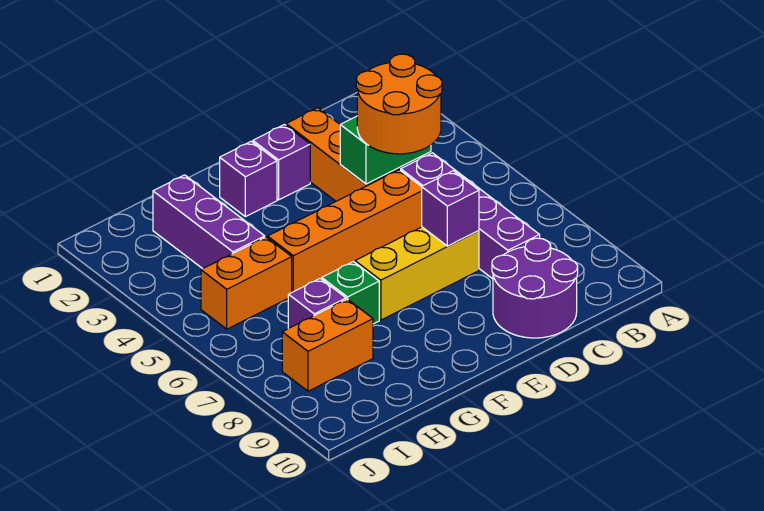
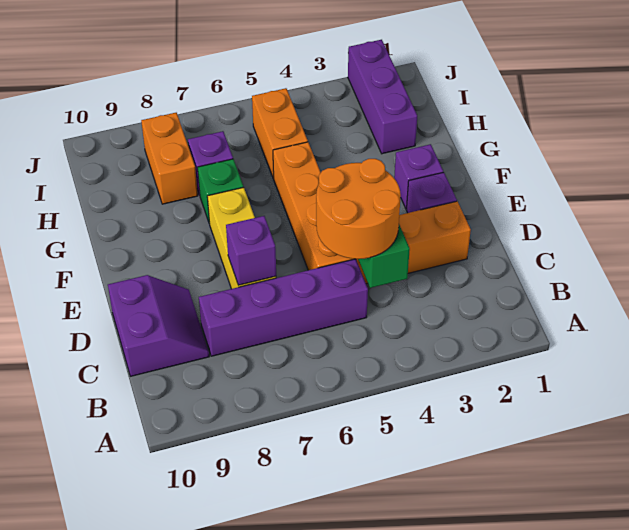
purple 2x2 round brick [492,238,578,338] -> purple 2x2 slope [108,275,209,376]
purple 1x3 brick [153,175,265,269] -> purple 1x3 brick turned to [348,40,417,154]

